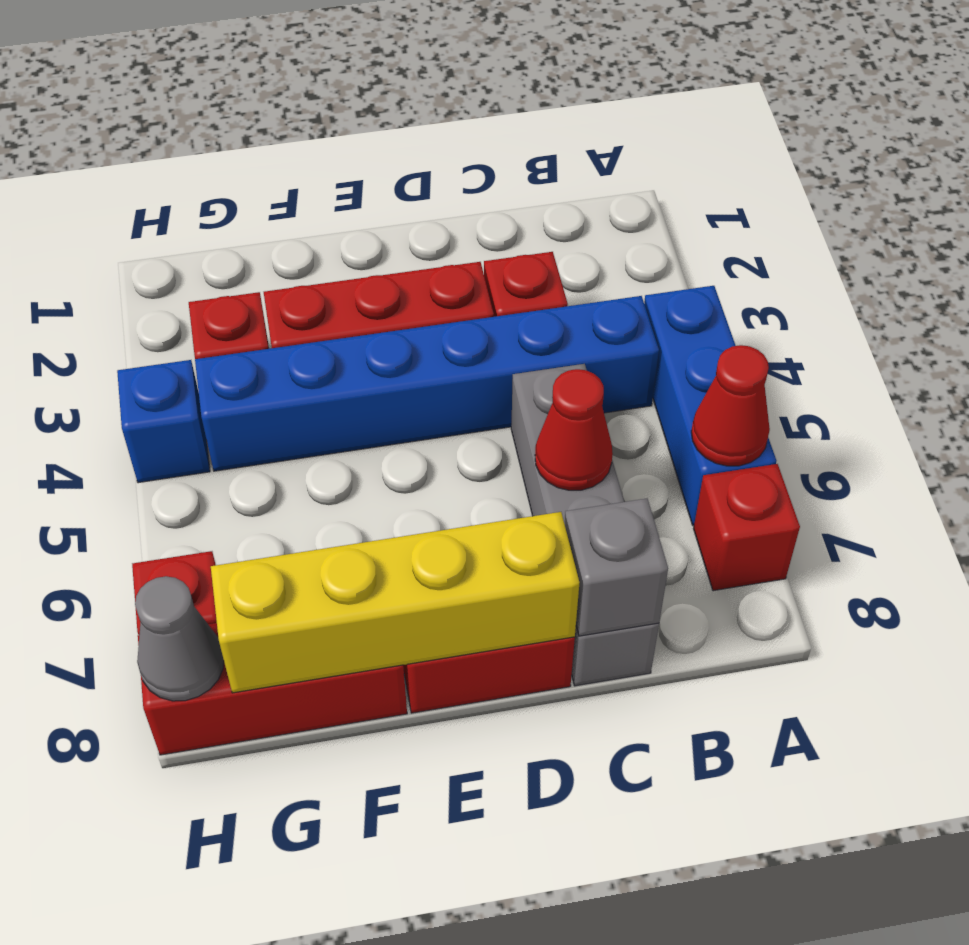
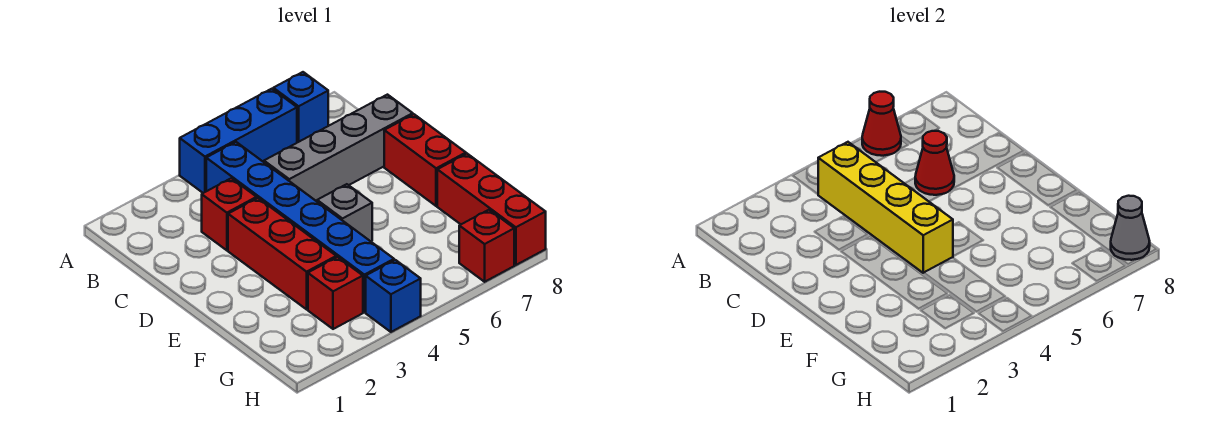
red 1x1 brick [693,464,800,591] -> blue 1x1 brick [273,72,328,143]
grey 1x1 brick [565,499,668,636] -> grey 1x1 brick moved to [317,184,372,241]
yellow 1x4 brick [211,512,580,693] -> yellow 1x4 brick moved to [818,142,953,273]

